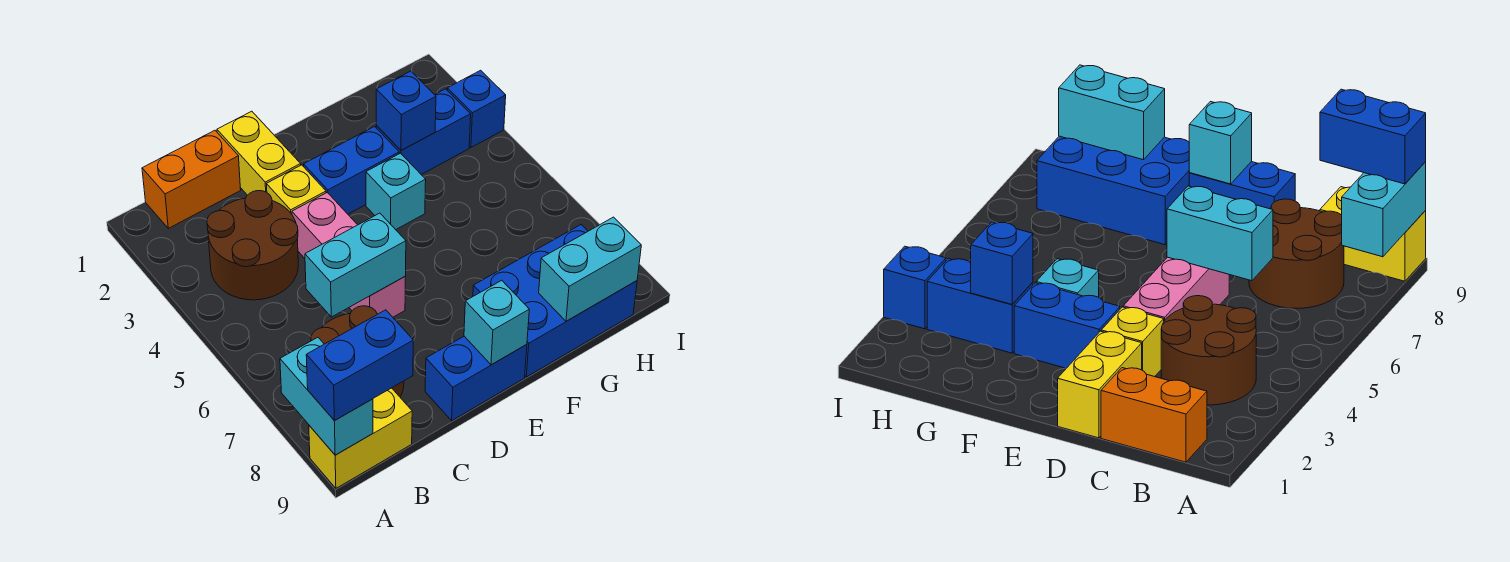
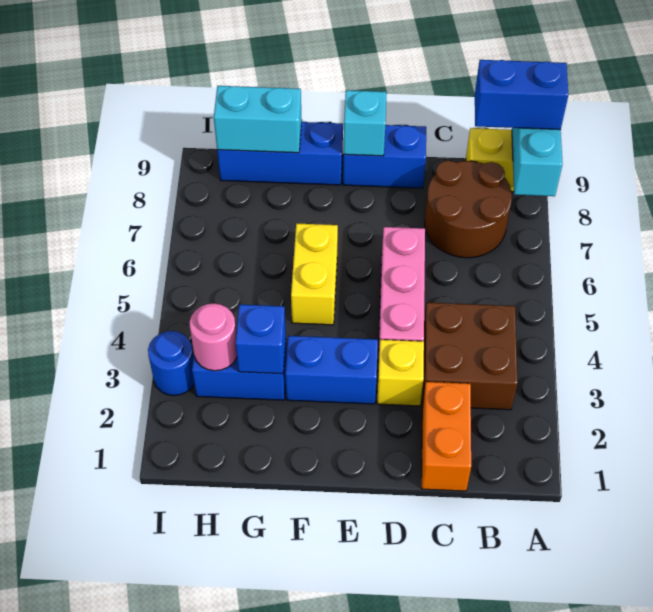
orange 1x2 brick [142,130,241,228] -> orange 1x2 brick turned to [422,382,471,491]
brown 2x2 round brick [207,191,298,300] -> brown 2x2 brick [422,302,518,410]
cyan 1x2 brick [305,213,406,317] -> none
yellow 1x2 brick [217,111,301,195] -> yellow 1x2 brick moved to [291,223,338,325]
cyan 1x1 brick [366,153,426,230] -> none
blue 2x3 brick [473,225,637,377] -> blue 1x3 brick [217,122,343,185]
none -> pink 1x1 round brick [190,303,237,371]
blue 1x1 brick [447,70,506,147] -> blue 1x1 round brick [148,331,194,395]

